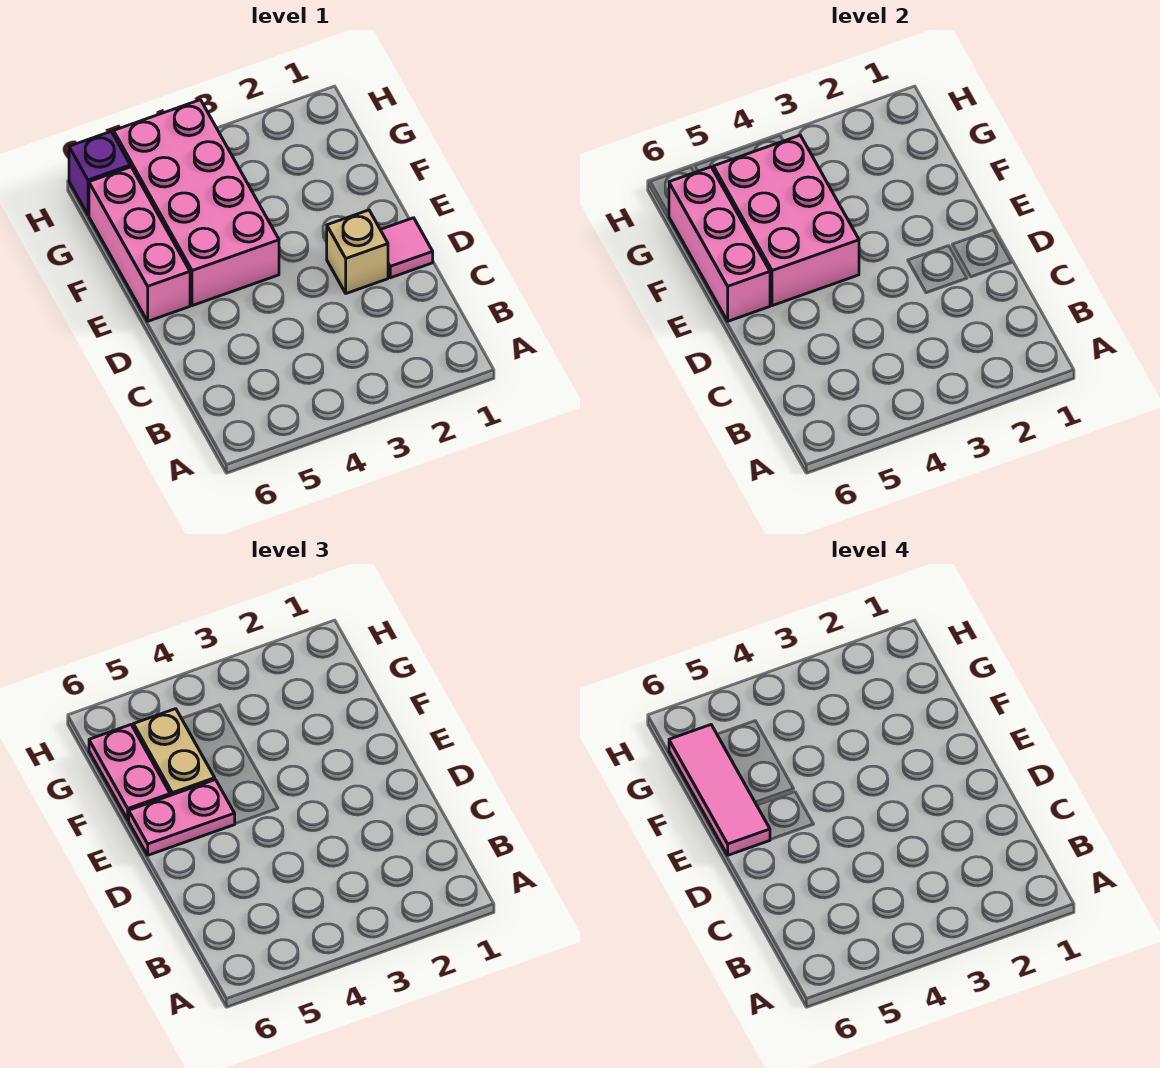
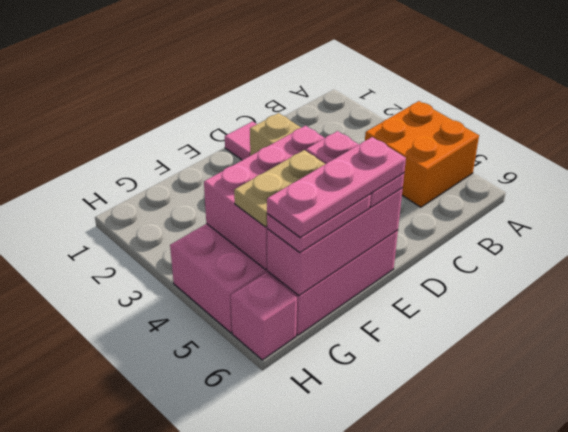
none -> orange 2x2 brick [365,101,479,207]
pink 1x3 tile [669,725,770,855] -> pink 1x3 plate [267,137,406,238]
purple 1x1 brick [69,132,130,215] -> pink 1x1 brick [231,273,297,360]

